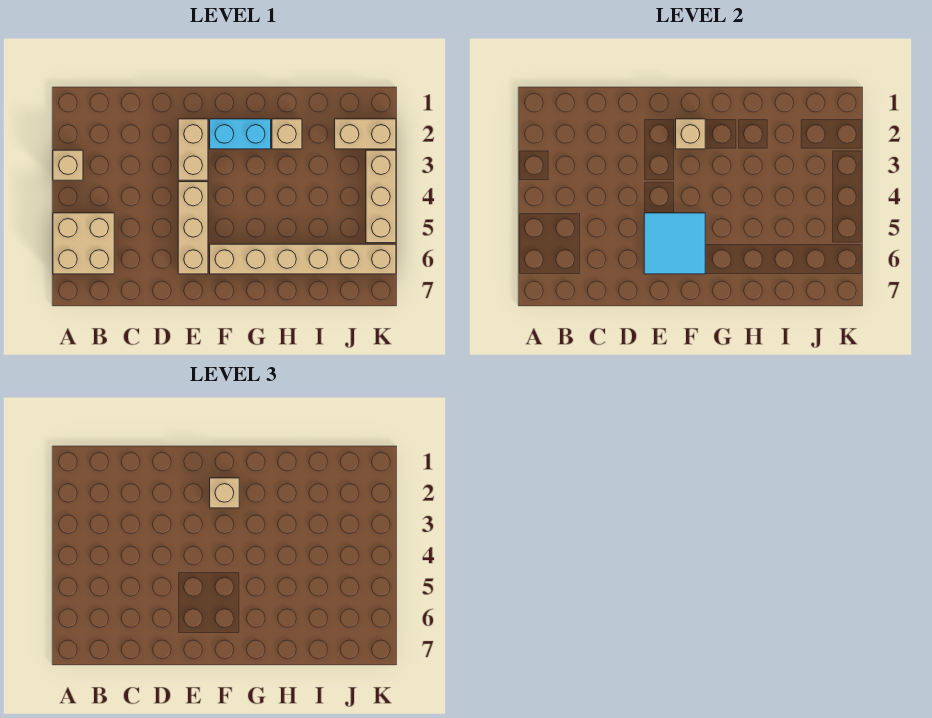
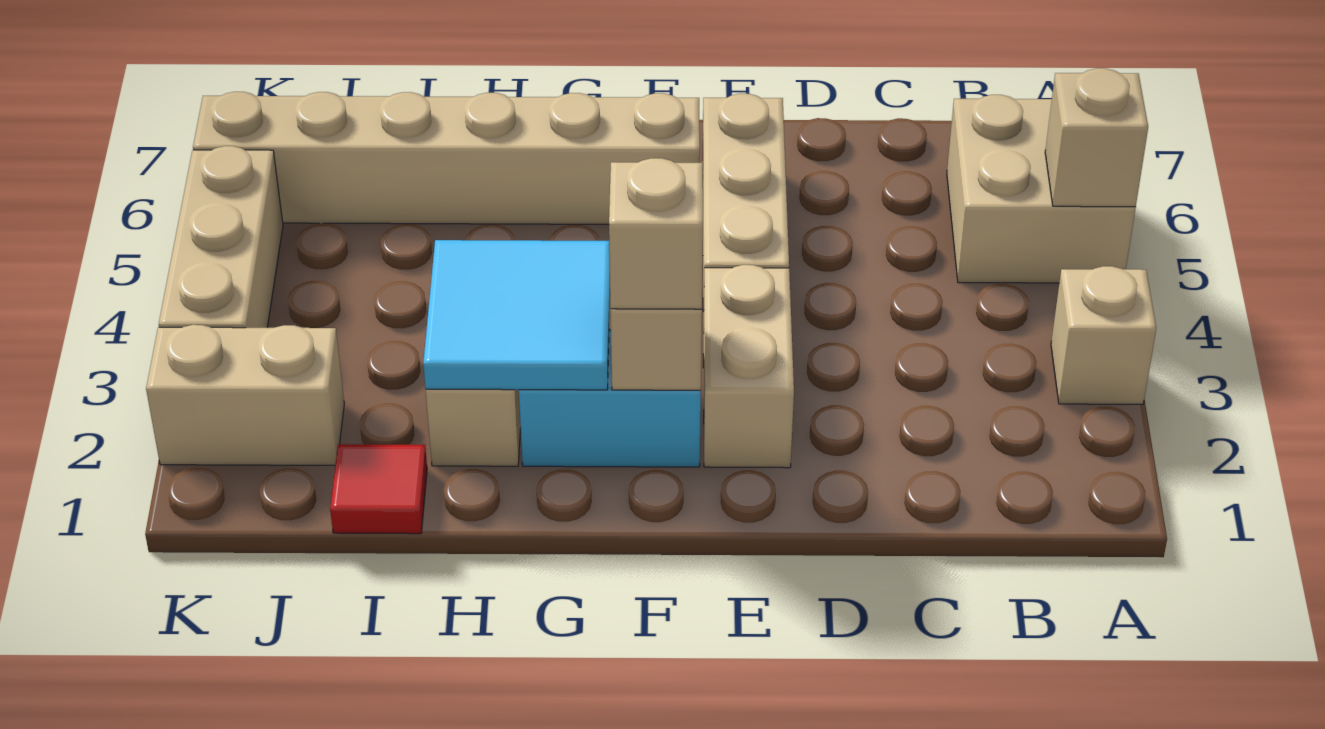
none -> tan 1x1 brick [1045,68,1148,207]
cyan 2x2 tile [644,213,705,274] -> cyan 2x2 tile moved to [423,240,610,390]
none -> red 1x1 tile [330,444,427,534]

